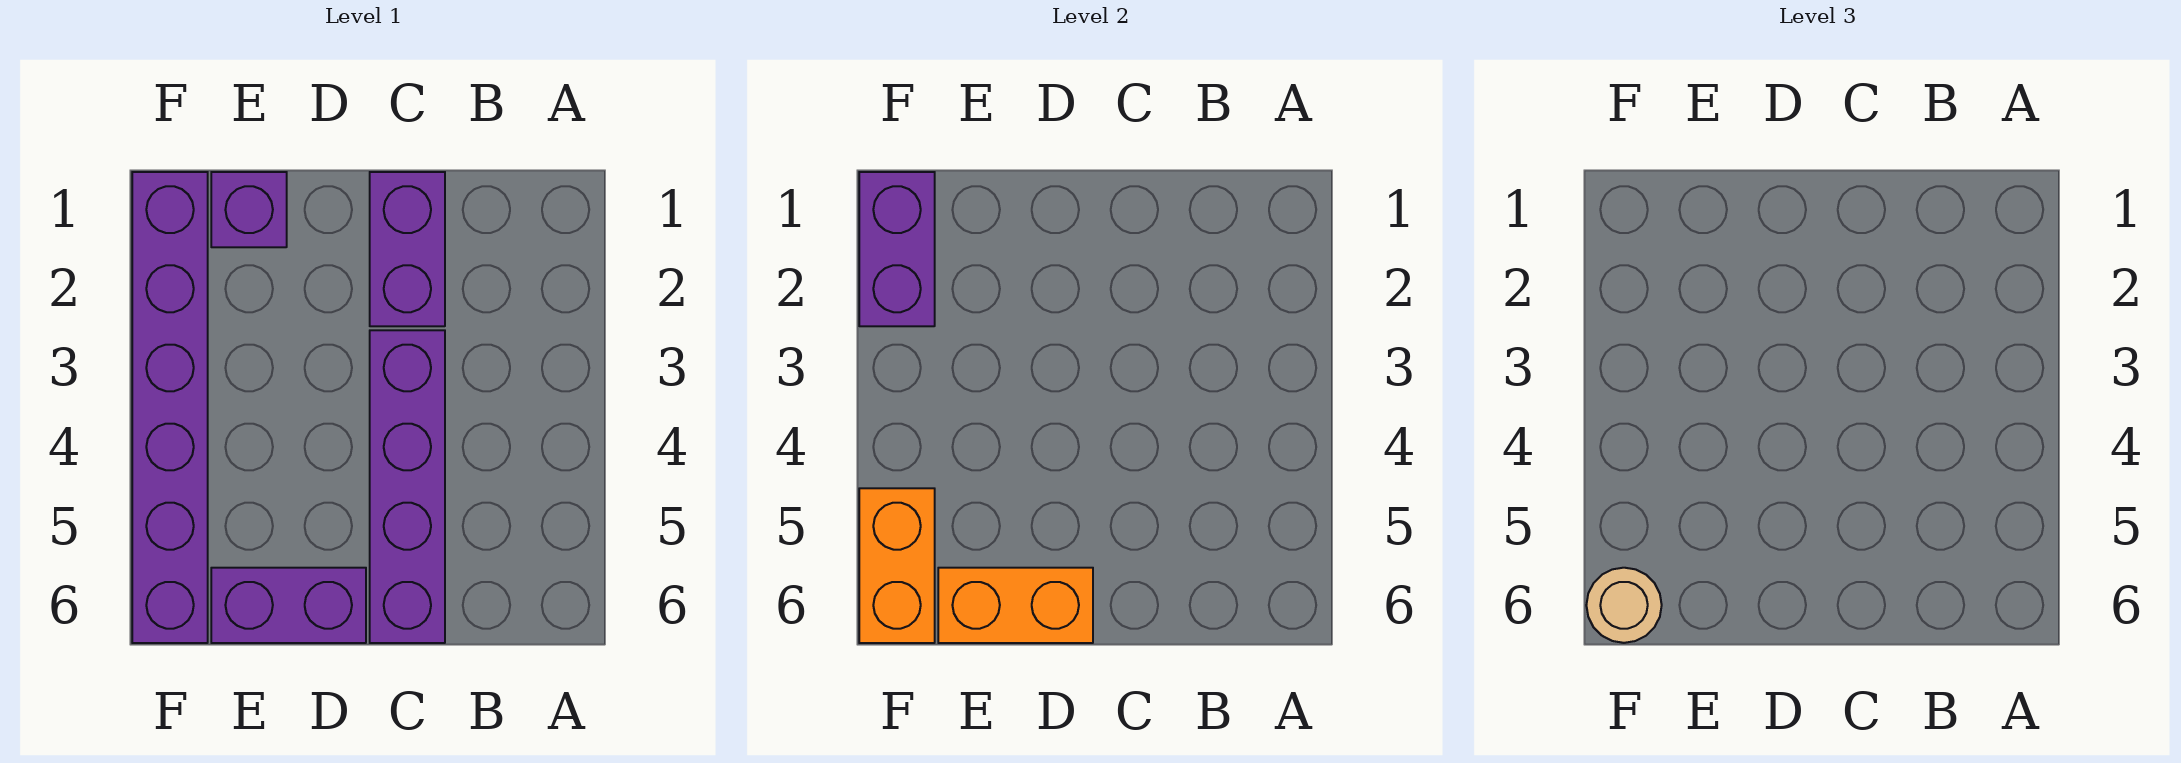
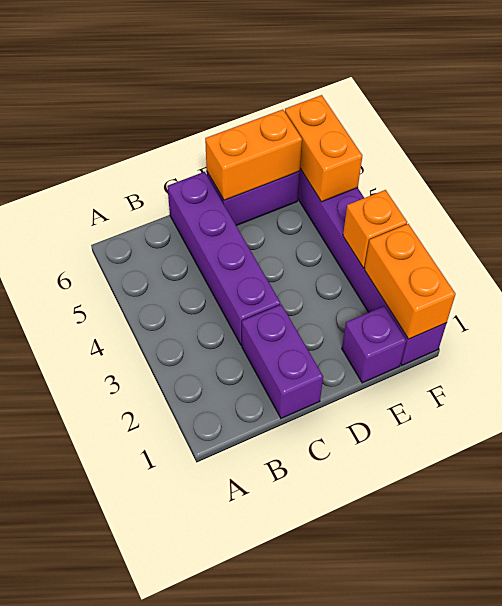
purple 1x2 brick [859,172,935,326] -> orange 1x2 brick [364,224,456,339]
none -> orange 1x1 brick [343,190,407,268]
tan 1x1 round brick [1586,568,1662,643] -> none

